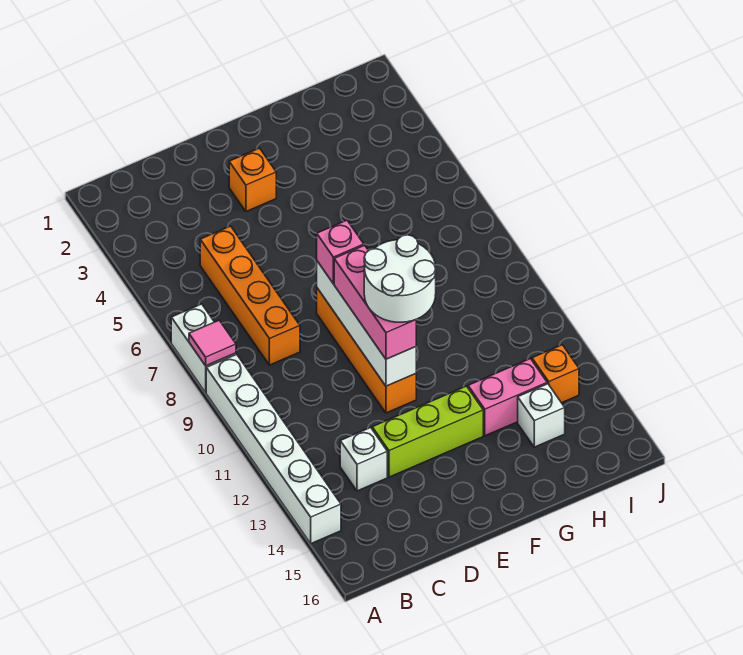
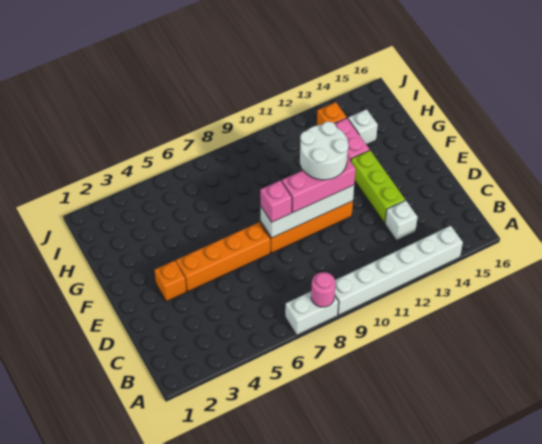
pink 1x1 tile [189,321,236,366] -> pink 1x1 round brick [311,272,335,307]
orange 1x4 brick [200,226,300,365] -> orange 1x4 brick moved to [176,222,270,291]

